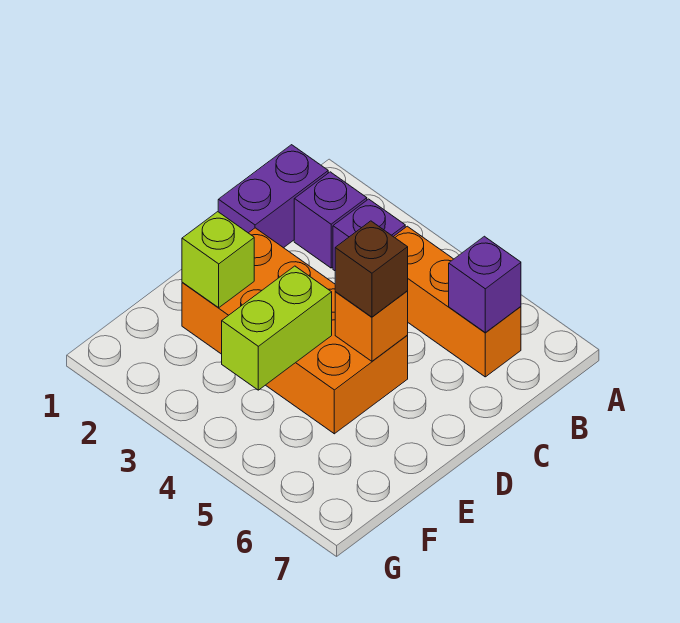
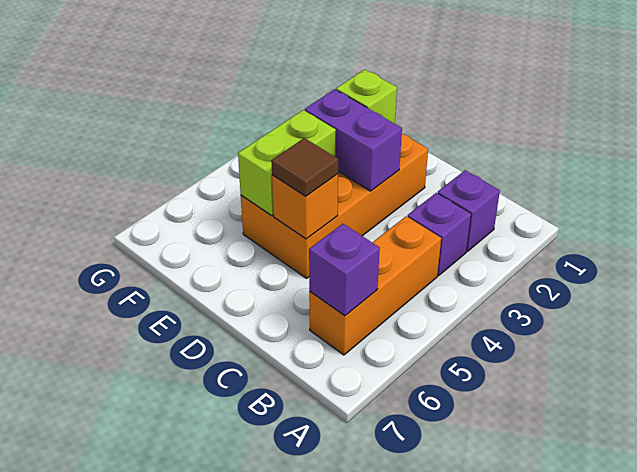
purple 1x2 brick [218,145,328,248] -> purple 1x2 brick moved to [305,89,402,191]
brown 1x1 brick [335,221,408,317] -> brown 1x1 tile [271,138,338,196]
lime 1x2 brick [222,266,332,390] -> lime 1x2 brick turned to [238,110,336,216]

